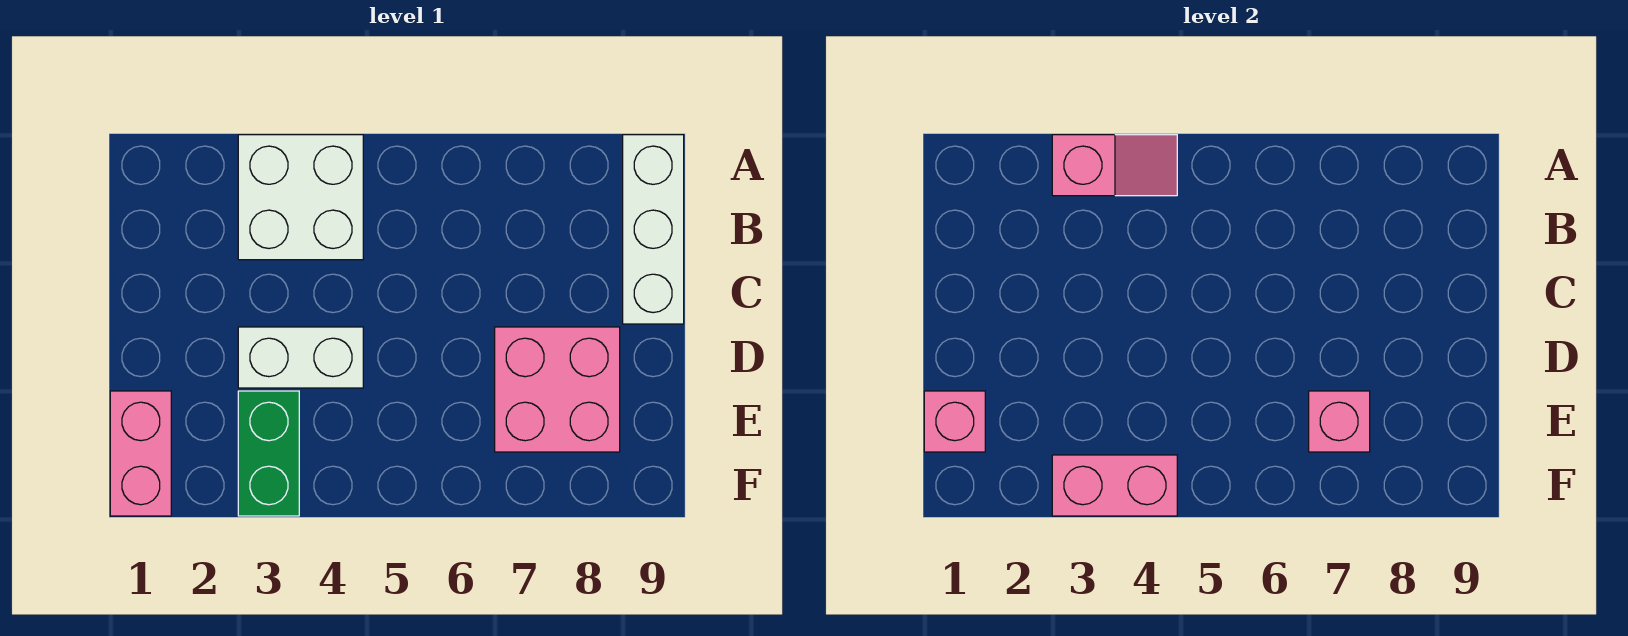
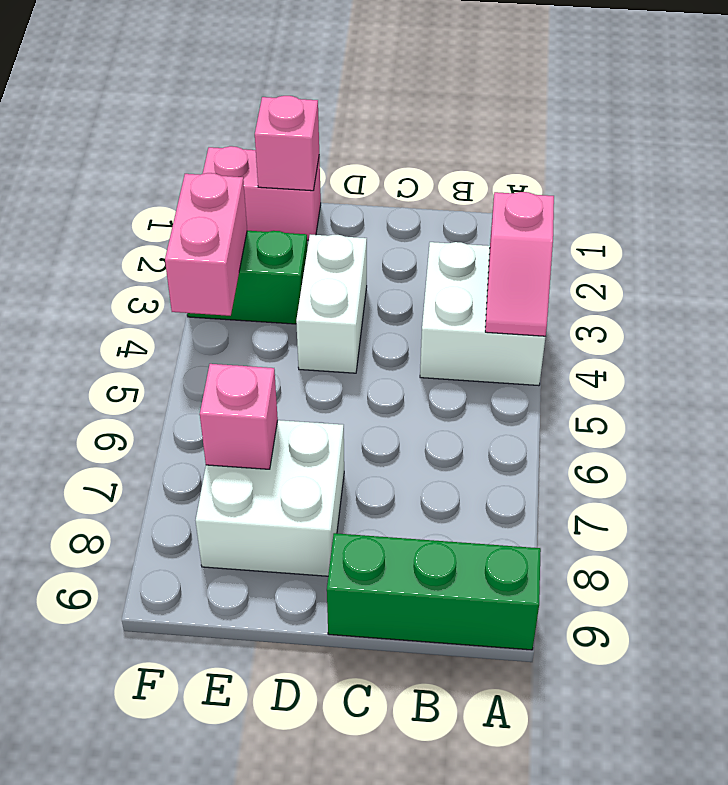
white 1x3 brick [623,135,684,324] -> green 1x3 brick [327,533,541,650]
pink 2x2 brick [495,327,620,452] -> white 2x2 brick [196,420,344,576]

